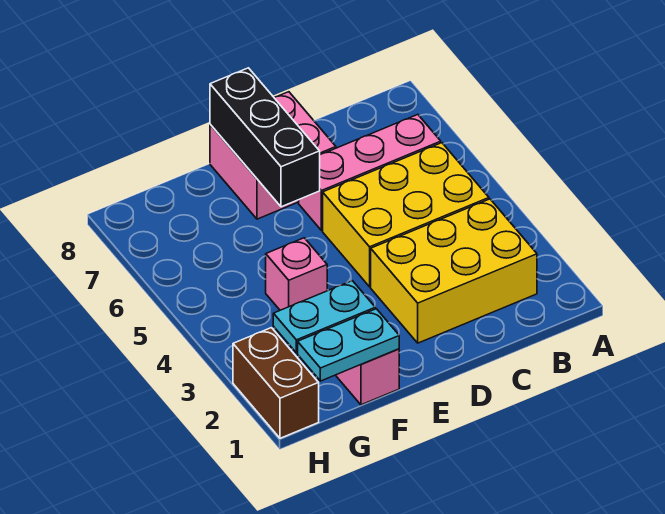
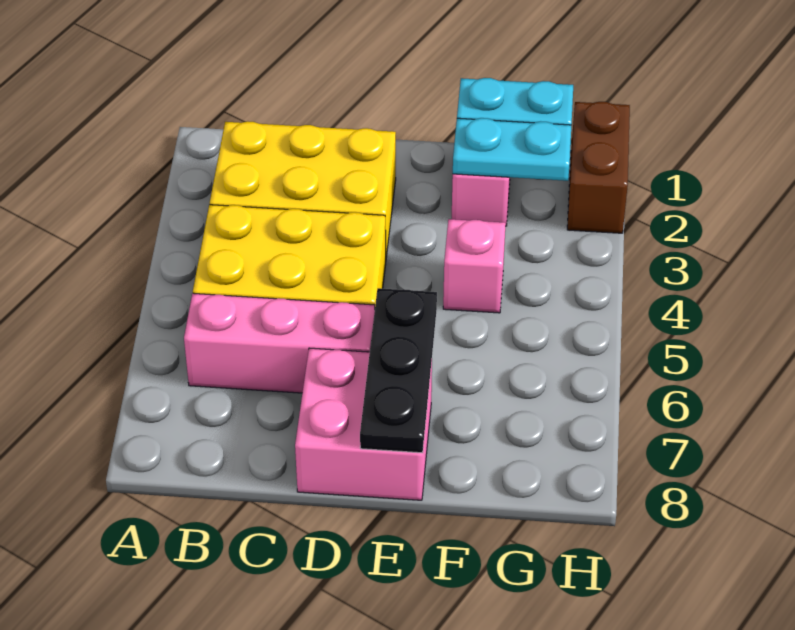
black 1x3 brick [210,68,320,207] -> black 1x3 plate [360,288,437,453]

